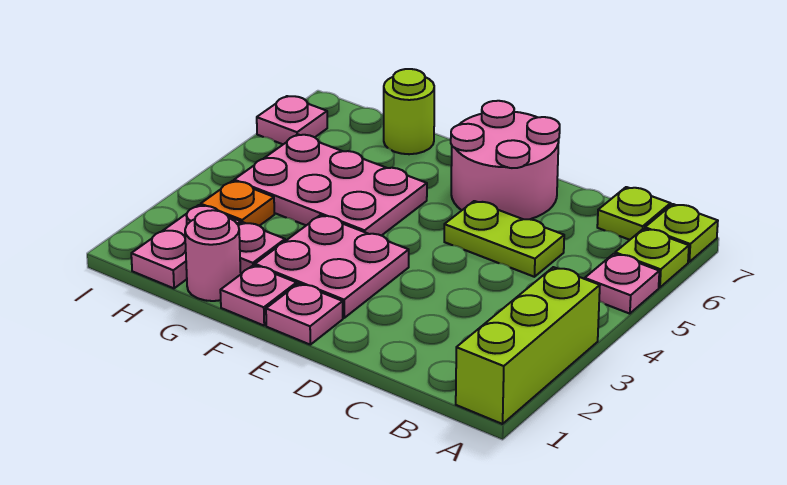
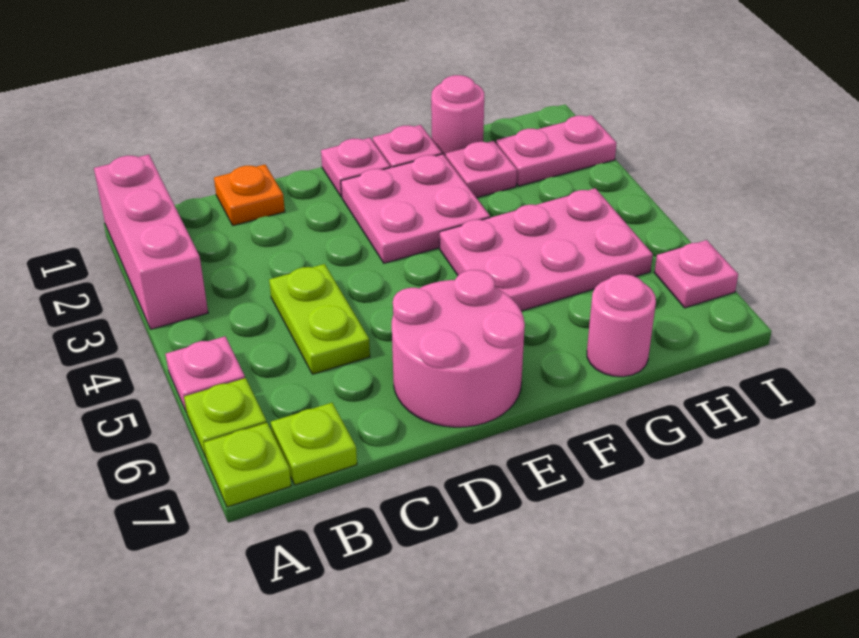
lime 1x3 brick [456,267,600,424] -> pink 1x3 brick [94,155,208,329]
lime 1x2 plate [444,201,564,277] -> lime 1x2 plate turned to [269,264,370,374]
lime 1x1 round brick [384,69,434,154] -> pink 1x1 round brick [587,274,656,377]
pink 1x2 plate [131,205,241,288] -> pink 1x2 plate turned to [496,115,616,186]
orange 1x1 plate [201,181,274,226] -> orange 1x1 plate moved to [214,165,285,225]

